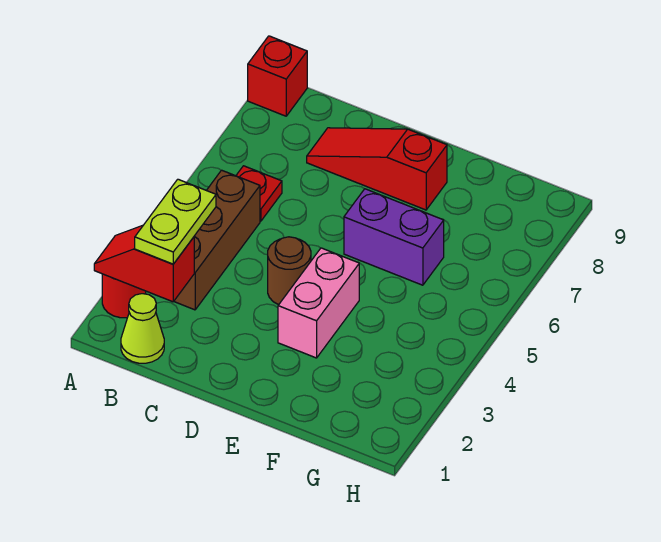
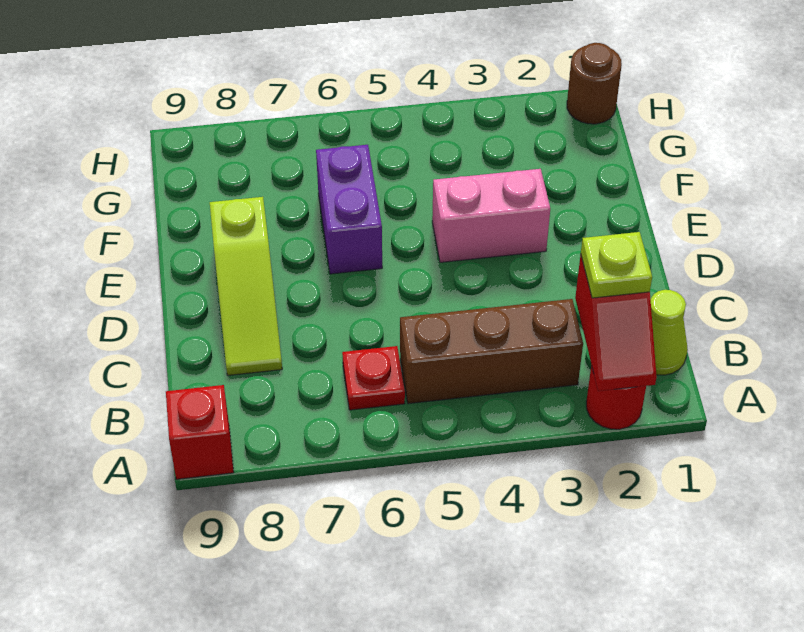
lime 1x2 plate [135,179,216,264] -> lime 1x1 plate [581,232,652,298]
red 1x3 slope [307,128,447,210] -> lime 1x3 slope [210,197,282,375]
brown 1x1 round brick [268,237,311,305] -> brown 1x1 round brick moved to [567,43,622,124]

